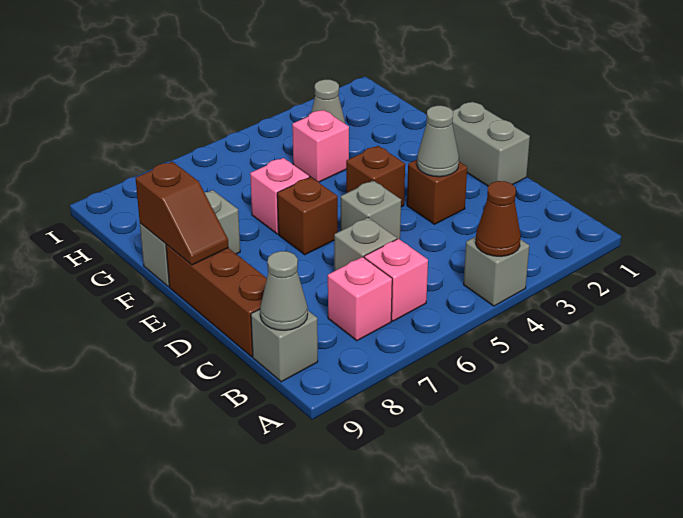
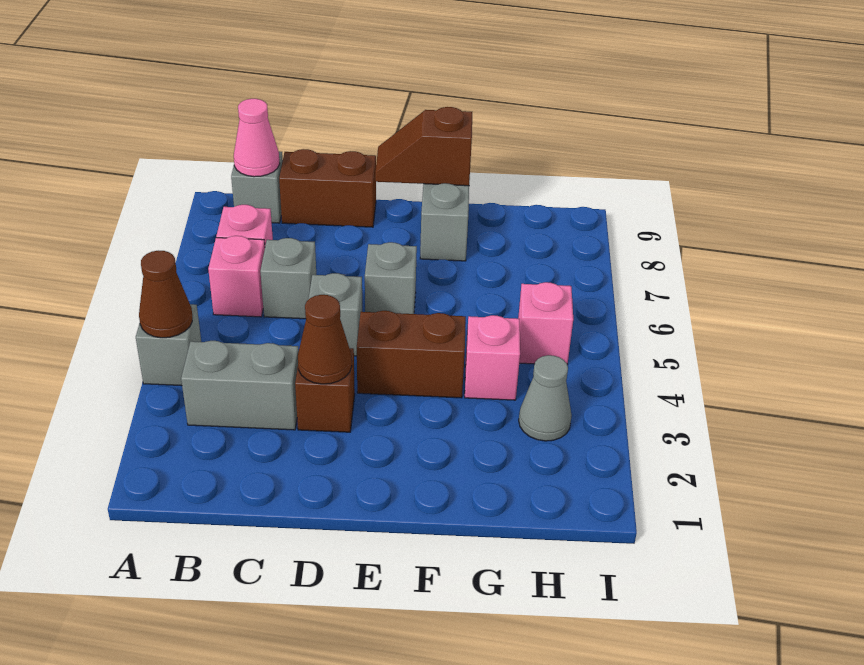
grey 1x1 cone [260,251,308,330] -> pink 1x1 cone [234,99,280,177]
brown 1x3 brick [166,244,267,357] -> brown 1x2 brick [279,149,376,227]
grey 1x2 brick [453,102,530,186] -> grey 1x2 brick moved to [181,341,299,430]
grey 1x1 cone [417,106,459,177] -> brown 1x1 cone [298,295,352,384]
brown 1x1 brick [346,146,405,207] -> brown 1x2 brick [357,311,466,398]
brown 1x1 brick [277,177,338,255] -> grey 1x1 brick [365,242,417,314]
pink 1x1 brick [250,158,309,234] -> pink 1x1 brick moved to [518,282,573,365]

